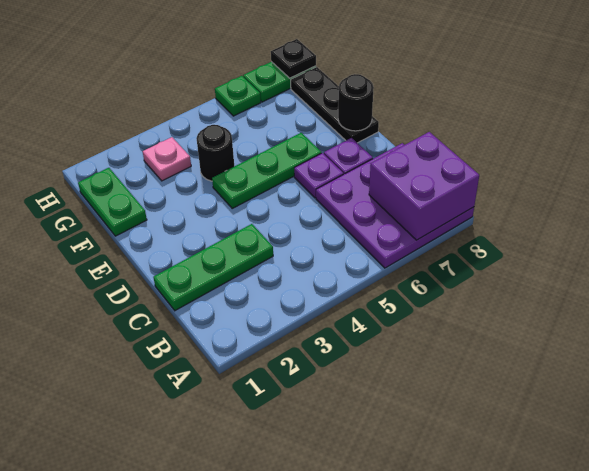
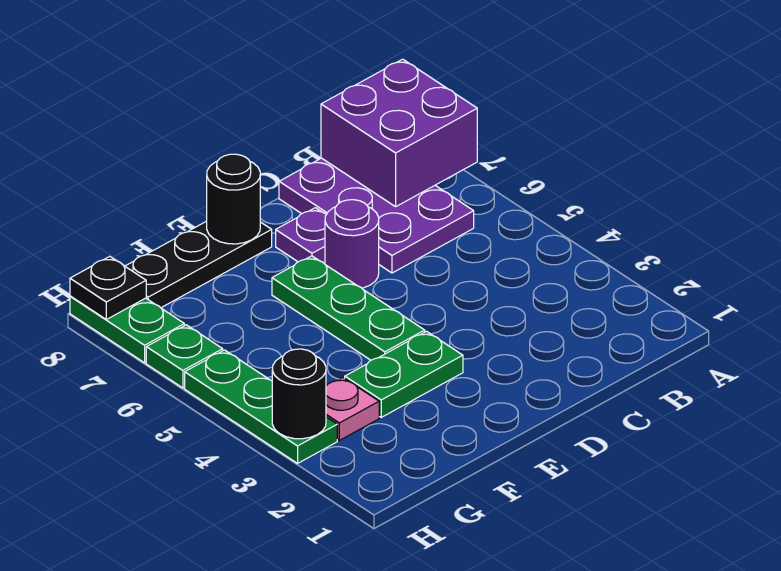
purple 3x3 plate [316,143,474,268] -> purple 2x3 plate [279,158,474,273]
green 1x3 plate [153,224,273,311] -> green 1x3 plate moved to [185,350,337,463]
purple 1x1 plate [294,153,344,198] -> purple 1x1 round brick [325,200,379,288]
green 1x2 plate [78,168,147,236] -> green 1x2 plate moved to [345,331,463,417]
black 1x1 round brick [196,125,234,181] -> black 1x1 round brick moved to [272,349,326,439]

